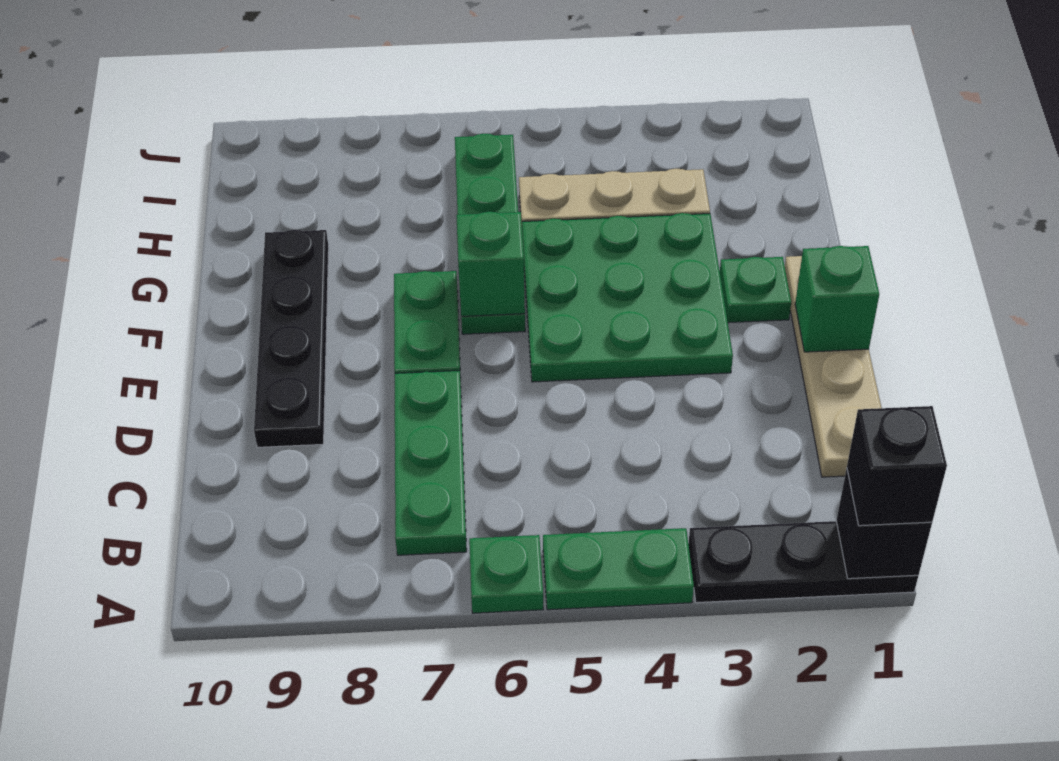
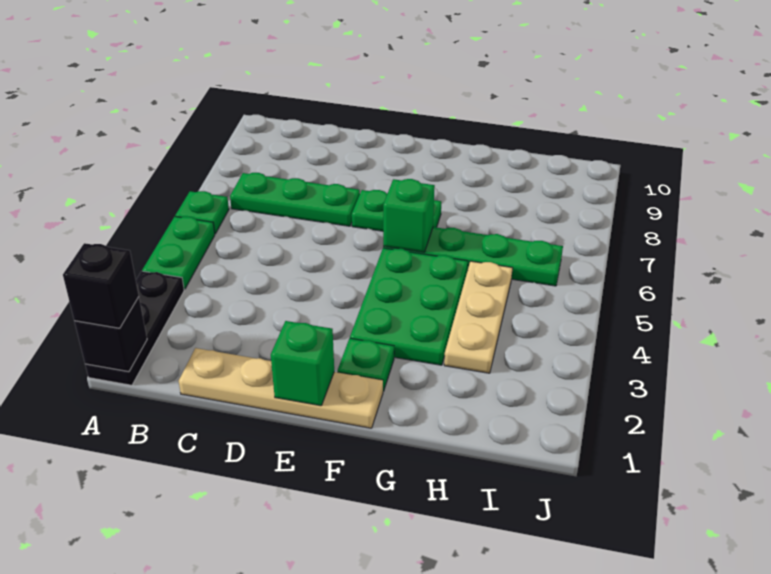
black 1x4 plate [254,230,329,447] -> none
green 3x3 plate [522,213,733,382] -> green 2x3 plate [350,248,468,365]

